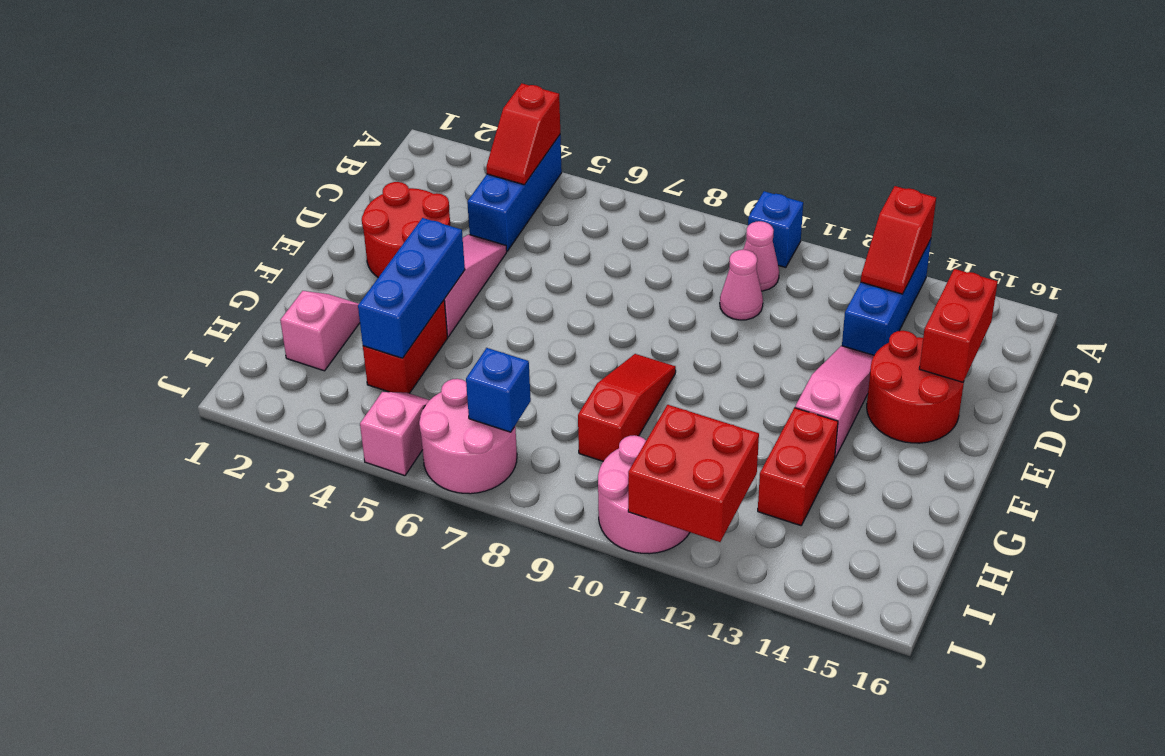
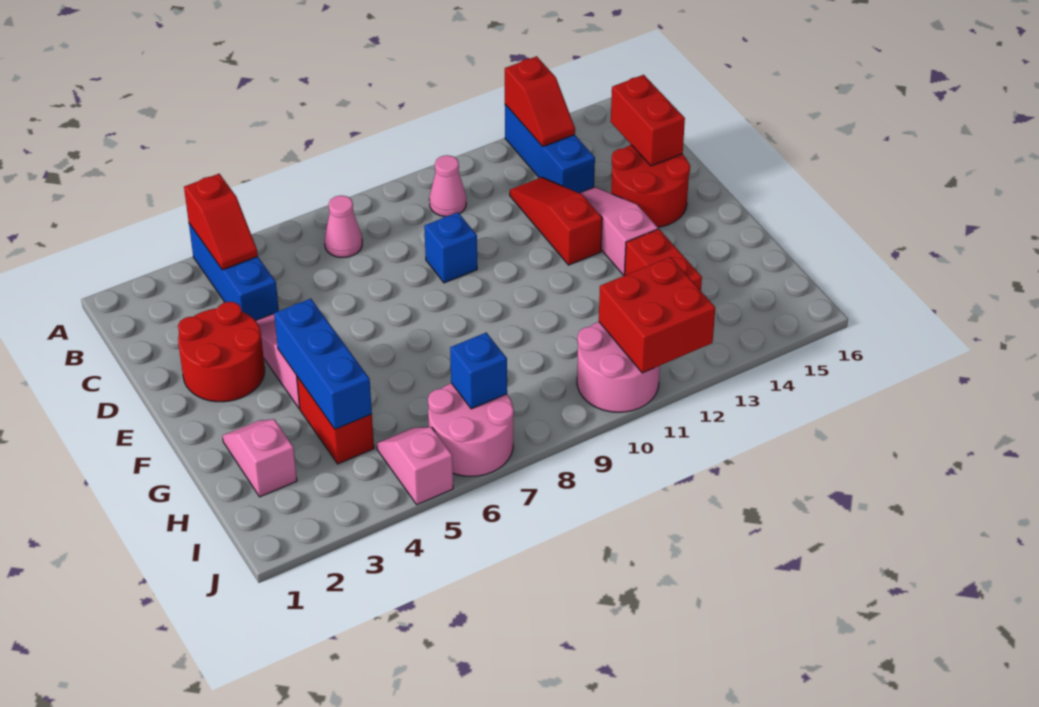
blue 1x1 brick [748,191,803,267] -> blue 1x1 brick moved to [424,212,477,283]
pink 1x1 cone [720,250,763,320] -> pink 1x1 cone moved to [325,195,362,258]
red 1x3 slope [578,354,676,461] -> red 1x3 slope moved to [510,177,602,265]

